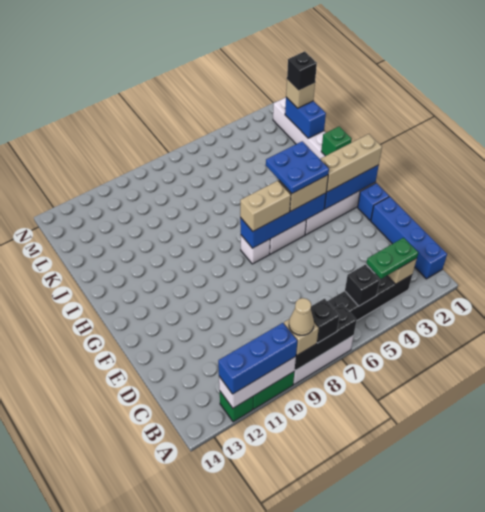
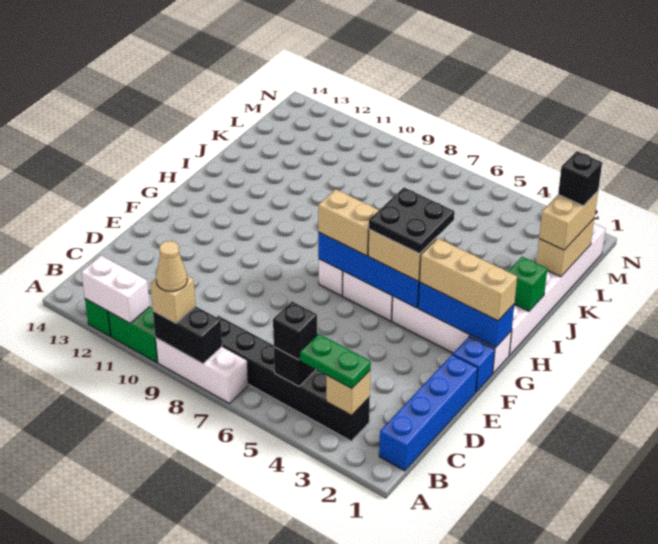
black 1x3 brick [295,304,357,371] -> black 1x2 brick [153,306,222,364]
black 1x1 brick [311,299,339,343] -> black 1x1 brick moved to [273,302,317,360]
white 1x3 brick [219,356,296,408] -> white 1x2 brick [81,256,150,323]
blue 1x3 brick [218,323,297,394] -> none
blue 2x2 plate [266,141,329,193] -> black 2x2 plate [369,188,454,254]
blue 1x2 brick [285,97,326,138] -> tan 1x2 brick [536,219,594,277]
tan 1x1 brick [286,79,315,108] -> tan 1x2 brick [539,191,598,250]

